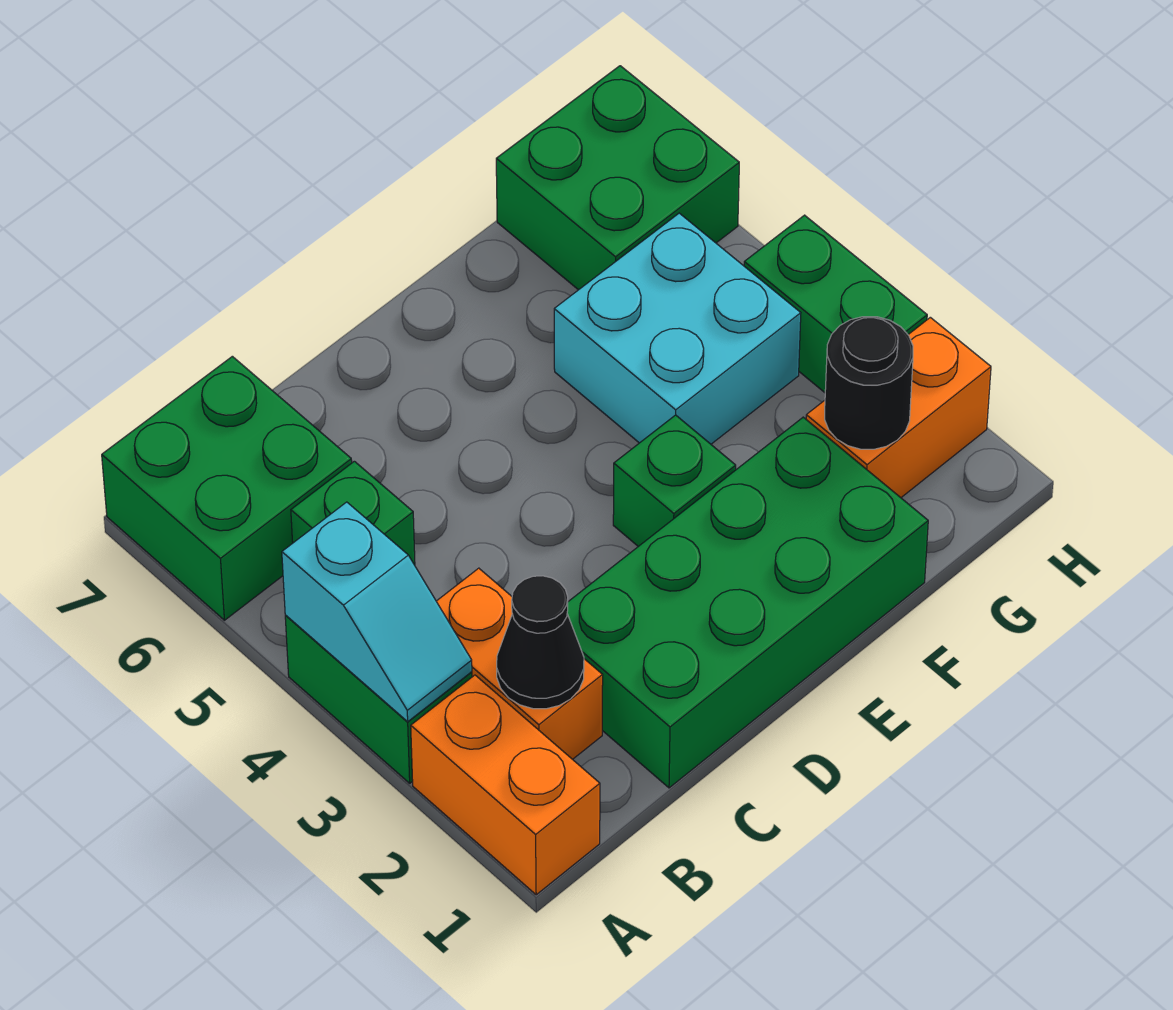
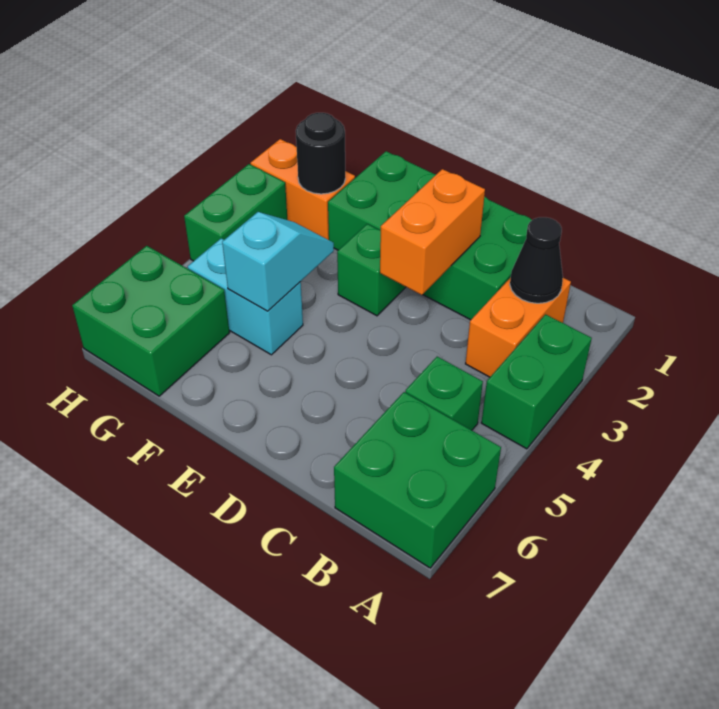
orange 1x2 brick [411,675,600,895] -> orange 1x2 brick moved to [380,169,485,295]
cyan 1x2 slope [282,502,472,722] -> cyan 1x2 slope moved to [222,212,334,311]
cyan 2x2 brick [554,213,801,444] -> cyan 1x2 brick [188,238,303,355]

